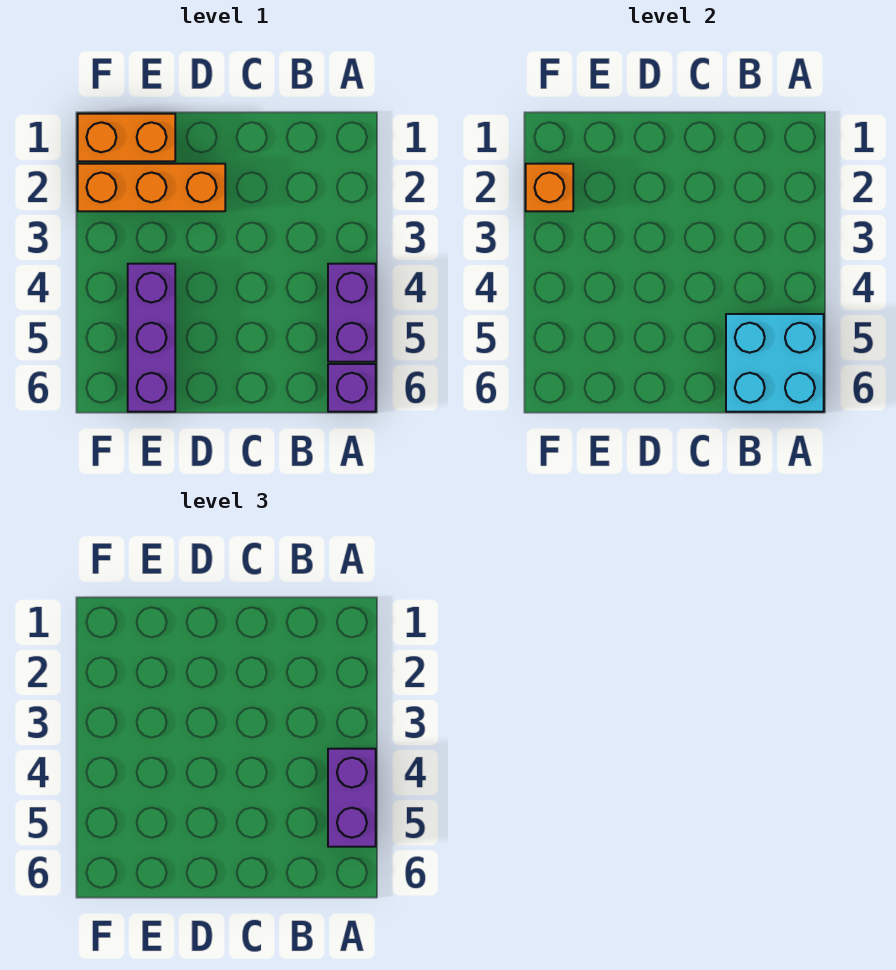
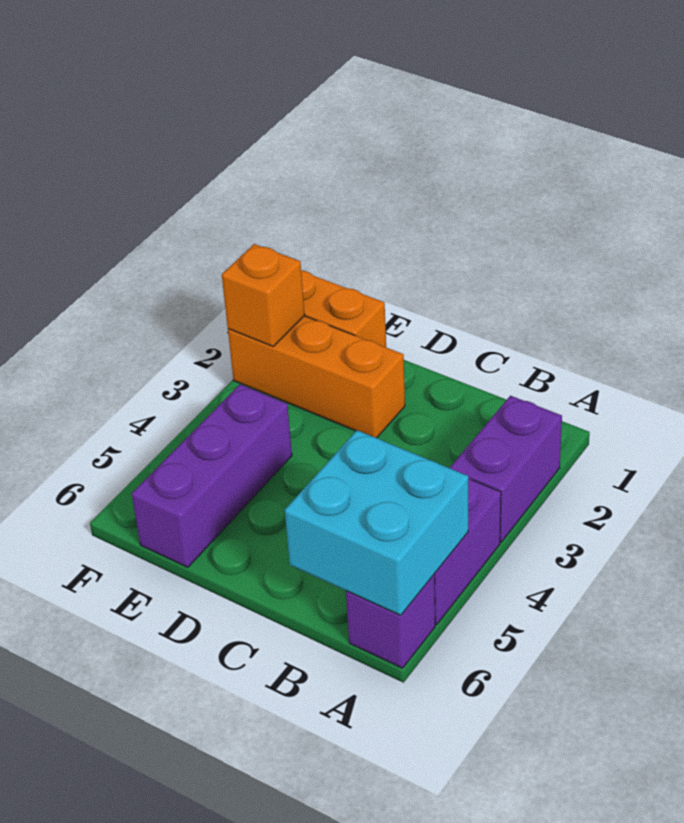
purple 1x2 brick [328,749,376,847] -> purple 1x2 brick moved to [450,396,562,542]

